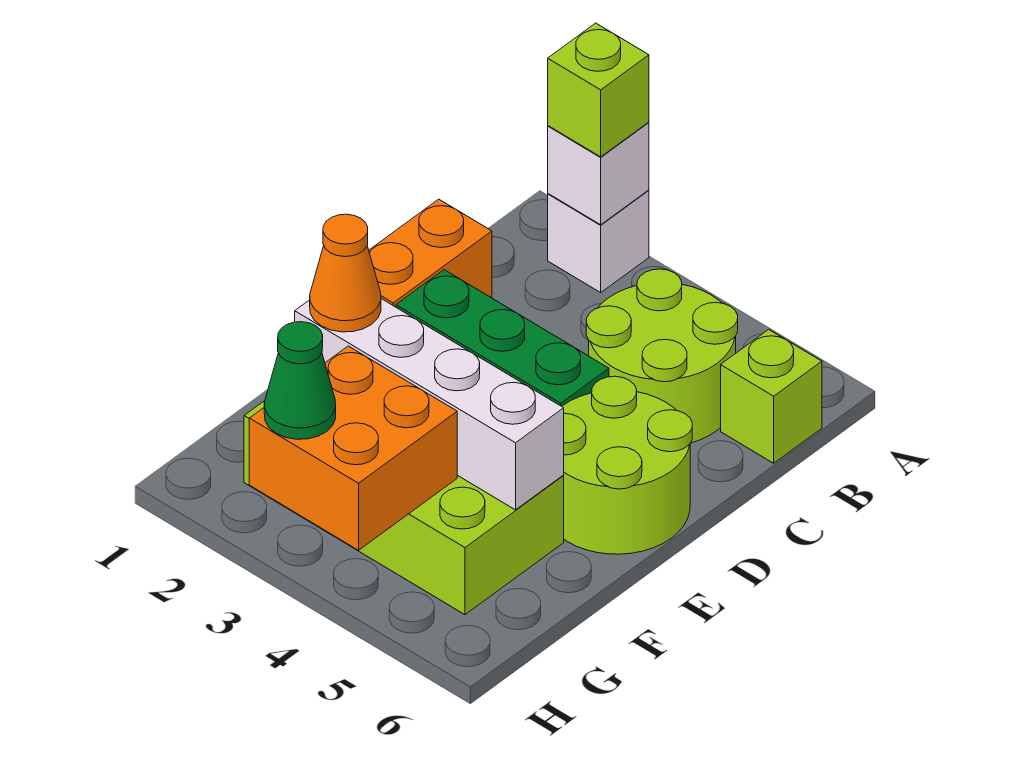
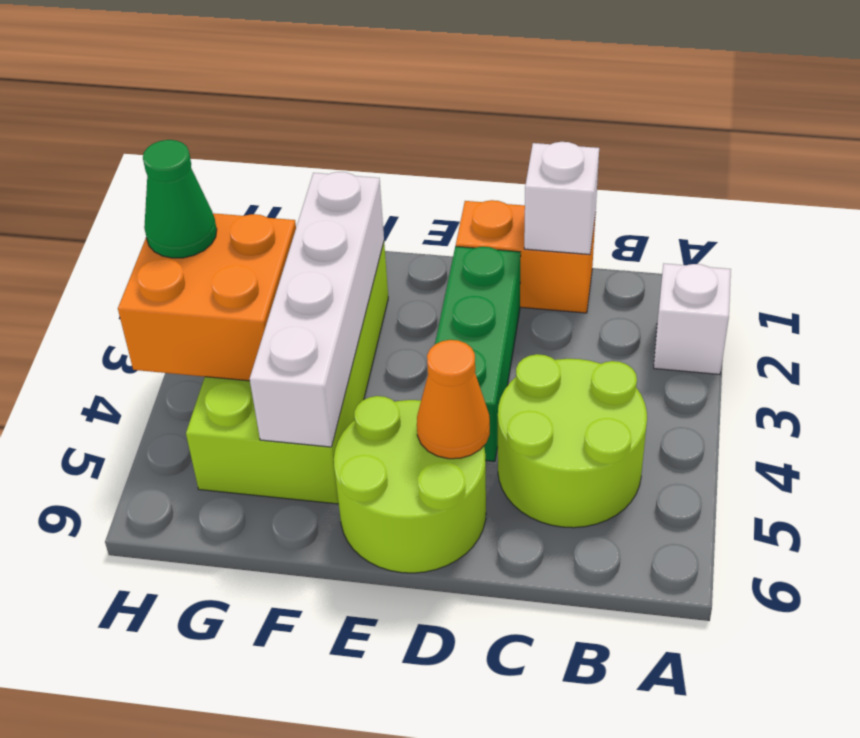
white 1x1 brick [548,122,649,225] -> white 1x1 brick moved to [524,142,599,254]
lime 1x1 brick [548,23,649,157] -> none
lime 1x1 brick [721,329,822,463] -> none
orange 1x1 cone [310,214,381,332] -> orange 1x1 cone moved to [417,340,490,459]

